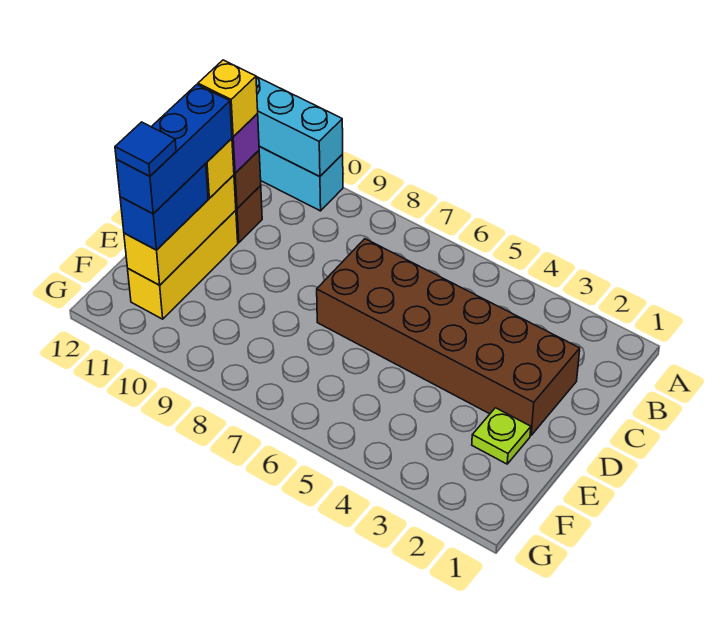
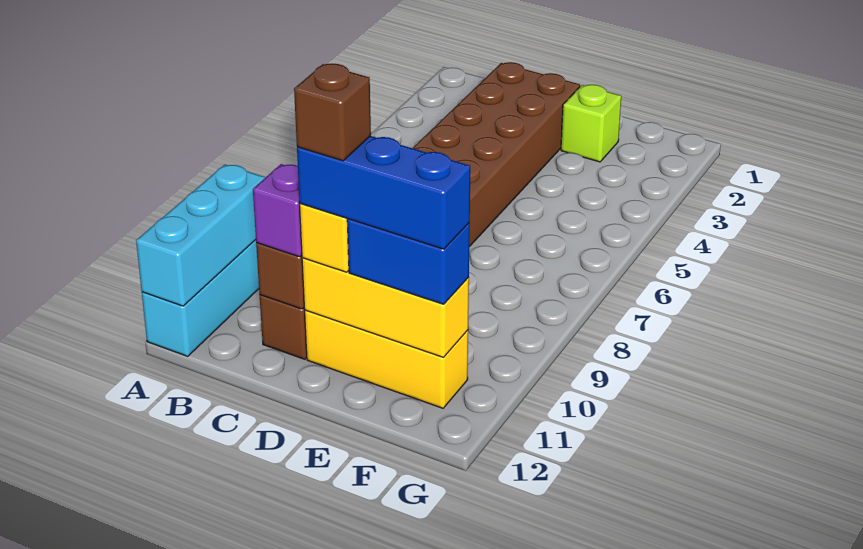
yellow 1x1 brick [198,60,258,137] -> none
none -> brown 1x1 brick [294,64,371,161]
lime 1x1 plate [472,408,531,464] -> lime 1x1 brick [561,85,621,162]
blue 1x1 tile [115,122,176,176] -> none

